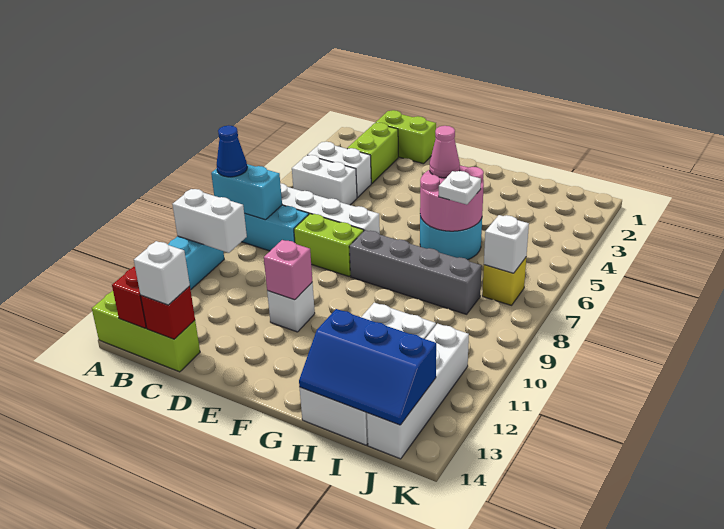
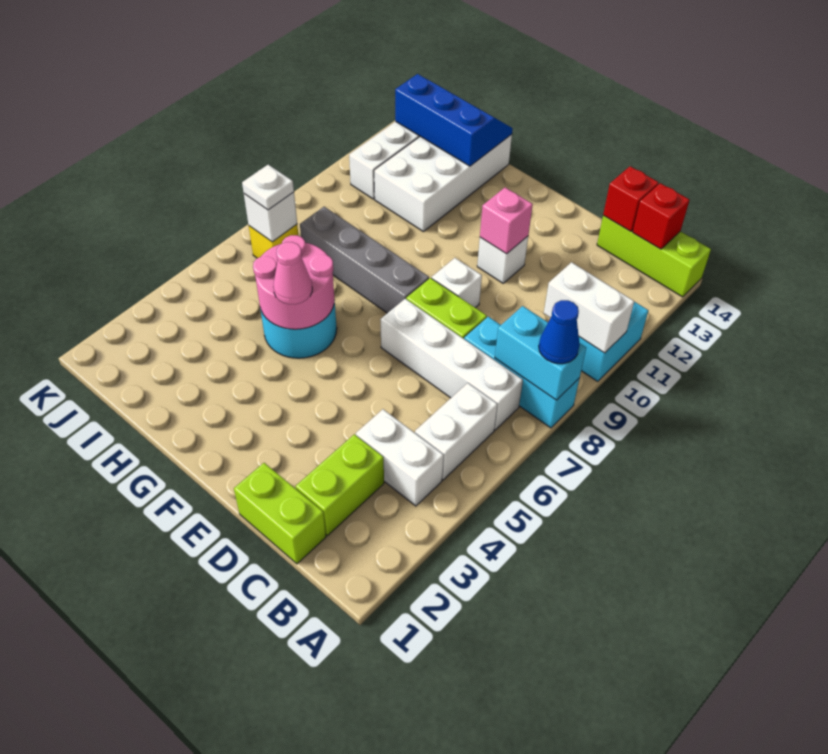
white 1x2 brick [292,155,357,205] -> white 1x2 brick turned to [415,383,497,480]
white 1x1 brick [134,241,190,305] -> white 1x1 brick moved to [432,258,482,308]
white 1x1 plate [439,171,481,205] -> white 1x1 plate moved to [242,165,294,210]

